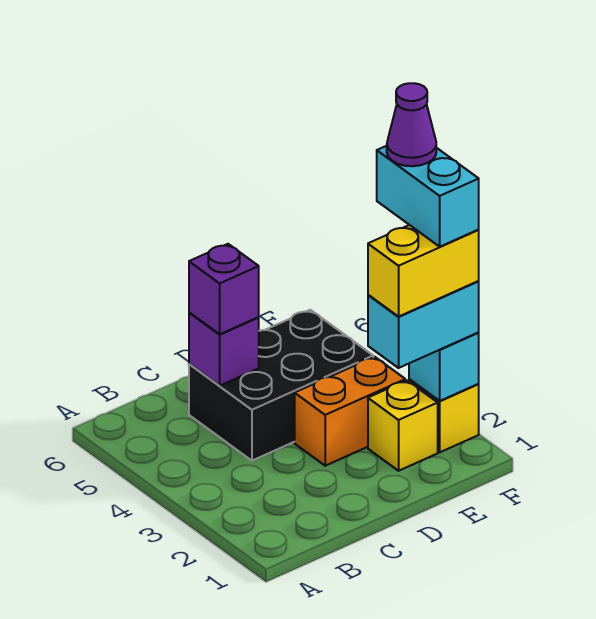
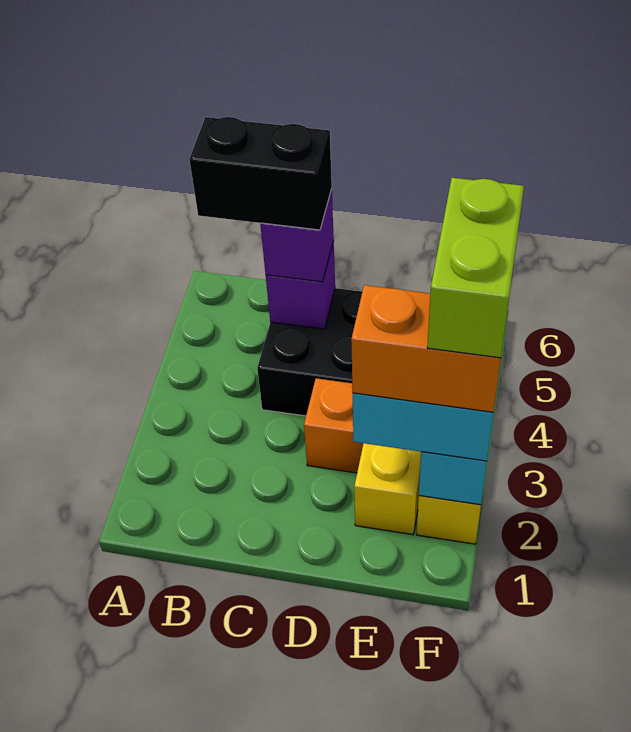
none -> black 1x2 brick [189,117,332,230]
yellow 1x2 brick [368,225,479,317] -> orange 1x2 brick [351,285,501,412]
cyan 1x2 brick [377,146,479,247] -> lime 1x2 brick [427,178,524,358]
purple 1x1 cone [387,83,436,166] -> none

